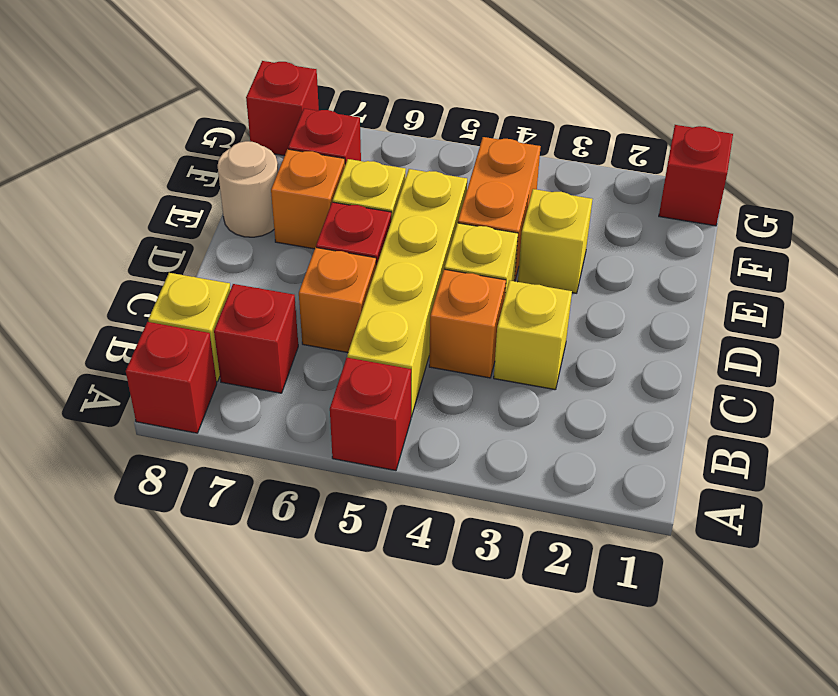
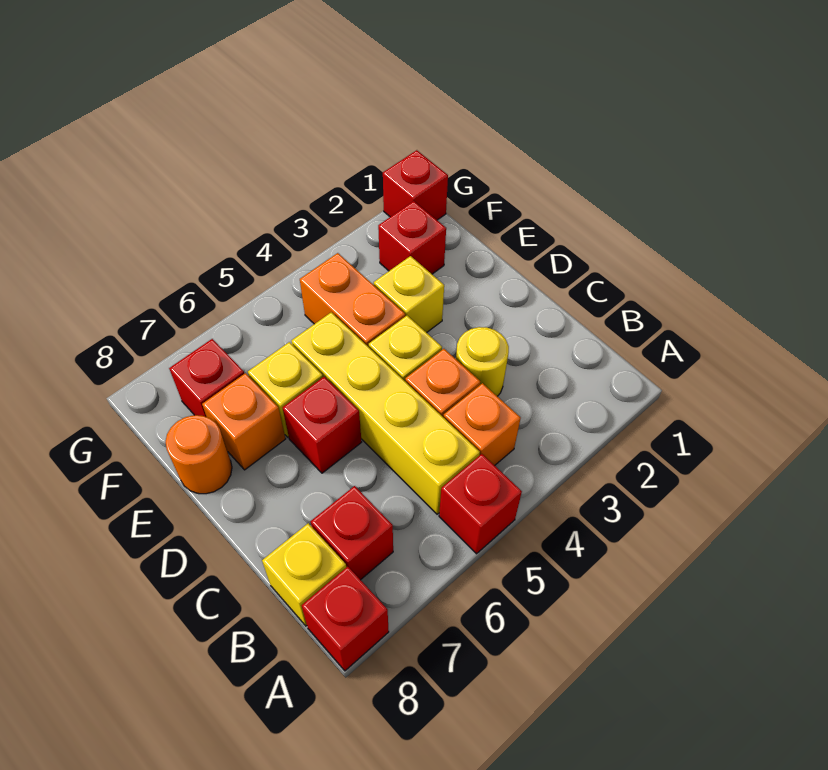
yellow 1x1 brick [494,281,572,390] -> yellow 1x1 round brick [456,327,509,396]
orange 1x1 brick [299,248,376,353] -> orange 1x1 brick moved to [443,383,521,465]
tan 1x1 round brick [217,141,278,237] -> orange 1x1 round brick [166,415,232,494]
red 1x1 brick [246,61,319,156] -> red 1x1 brick moved to [378,201,446,274]

